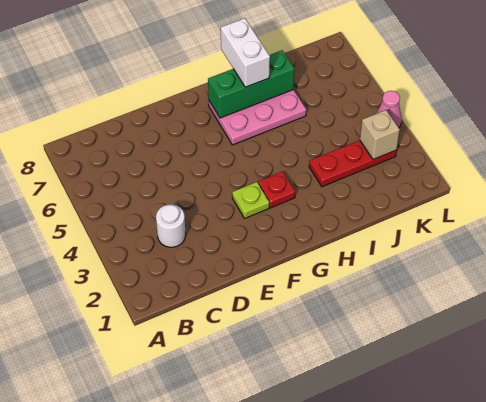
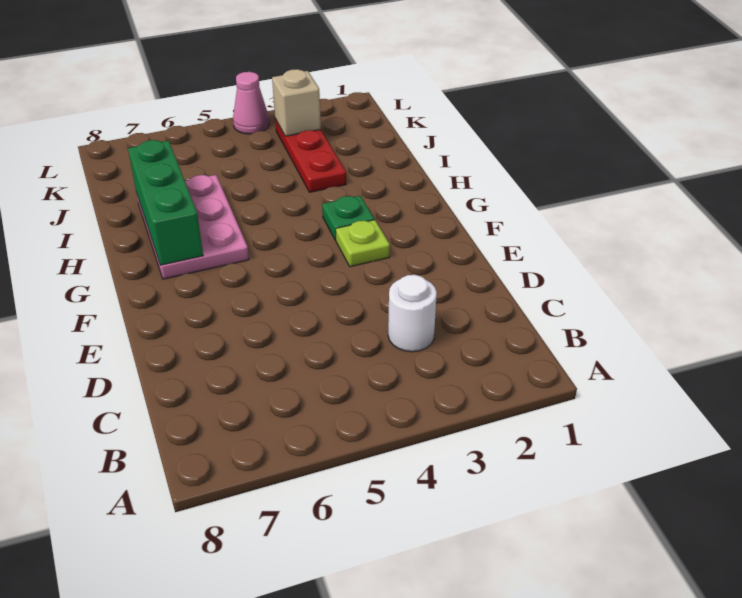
red 1x1 plate [258,171,295,208] -> green 1x1 plate [322,196,374,240]
white 1x2 brick [221,18,270,87] -> none

